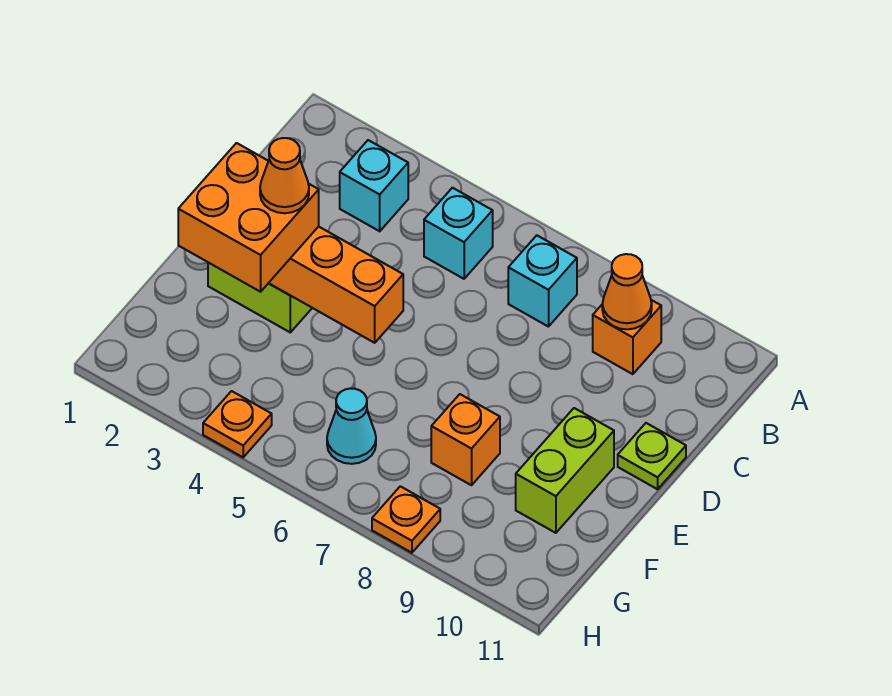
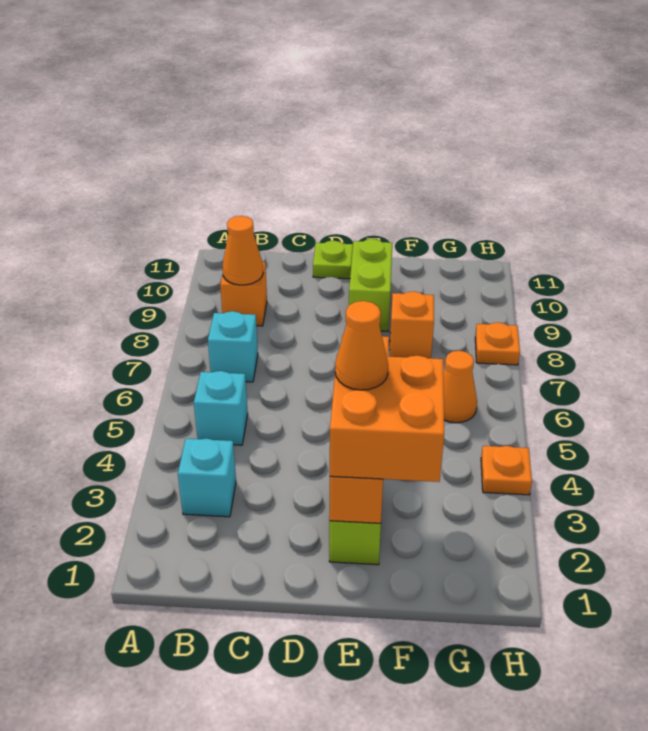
lime 1x2 brick [516,408,614,533] -> lime 1x2 brick turned to [349,239,392,331]
cyan 1x1 cone [327,388,376,464] -> orange 1x1 cone [443,351,477,423]

